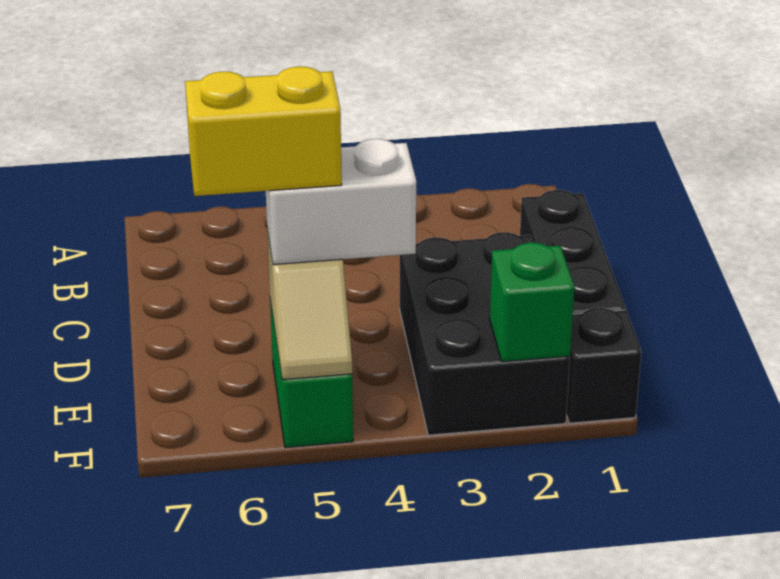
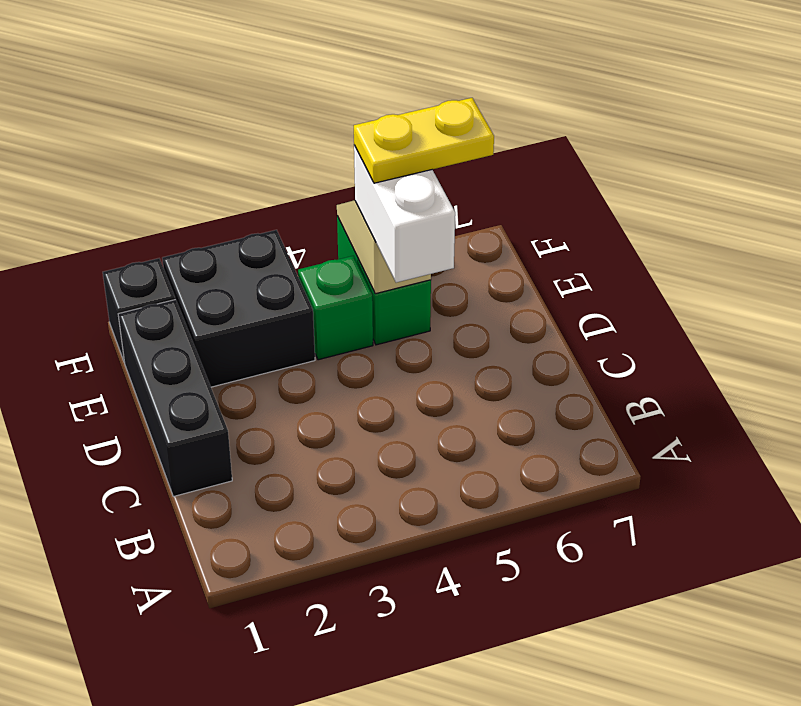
black 2x3 brick [400,232,570,435] -> black 2x2 brick [162,230,315,387]
white 1x2 brick [266,139,416,265] -> white 1x2 brick turned to [354,145,455,283]
yellow 1x2 brick [185,67,342,196] -> yellow 1x2 plate [354,98,494,183]
green 1x1 brick [490,243,574,362] -> green 1x1 brick moved to [298,256,373,360]

